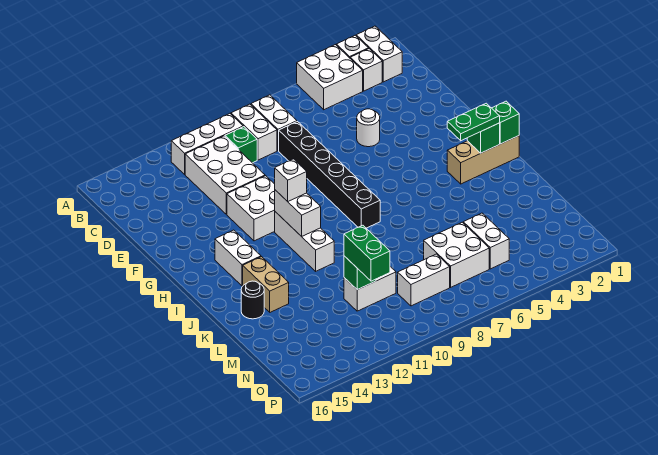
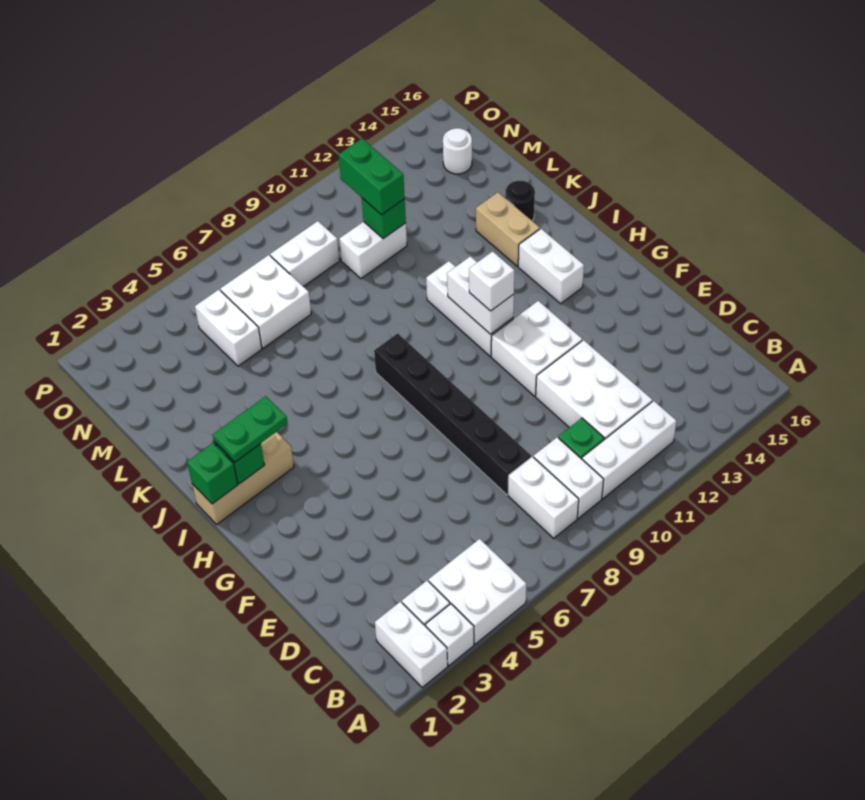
white 1x1 round brick [357,109,380,147] -> white 1x1 round brick moved to [443,128,472,174]

